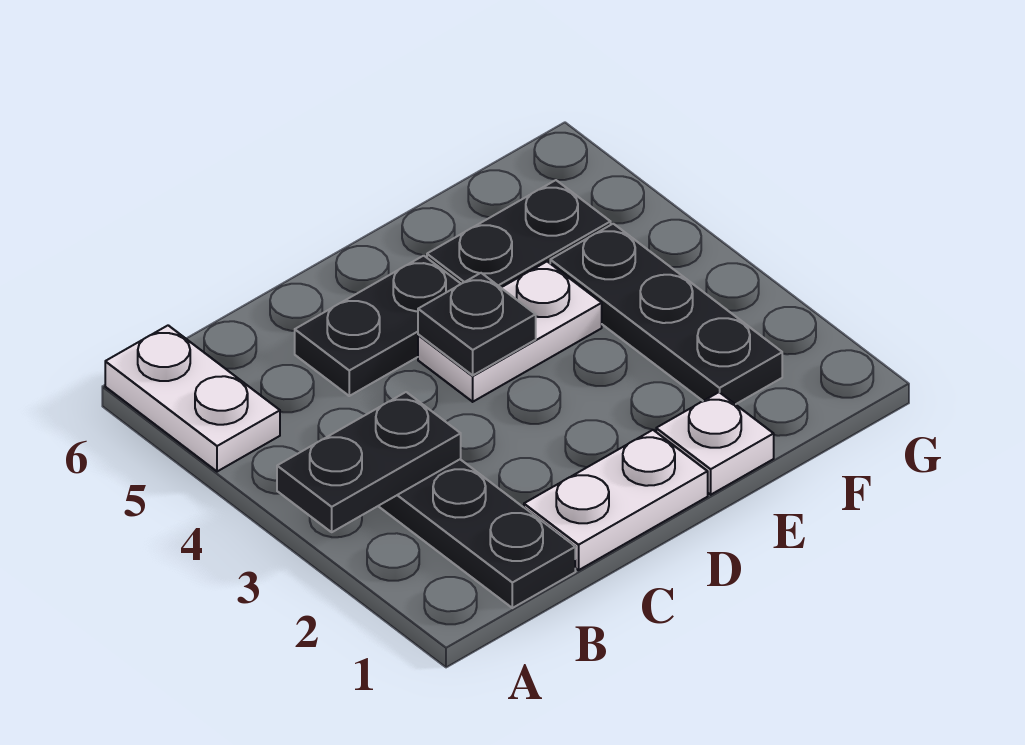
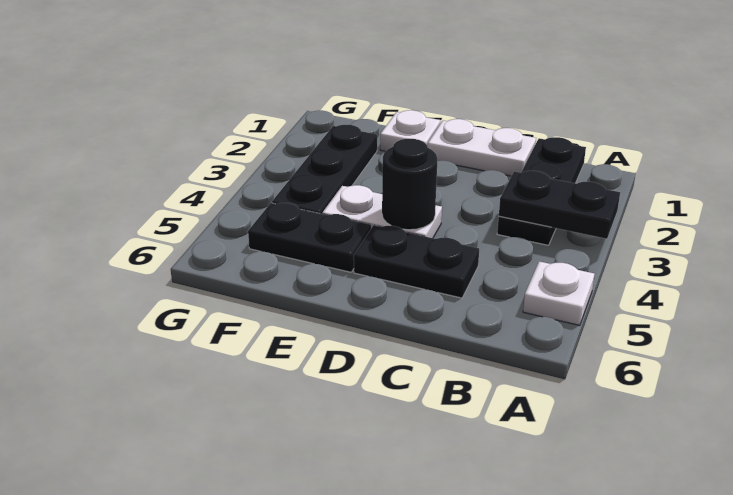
white 1x2 plate [105,325,280,472] -> white 1x1 plate [523,261,594,325]
black 1x1 plate [418,273,536,375] -> black 1x1 round brick [382,139,438,230]

